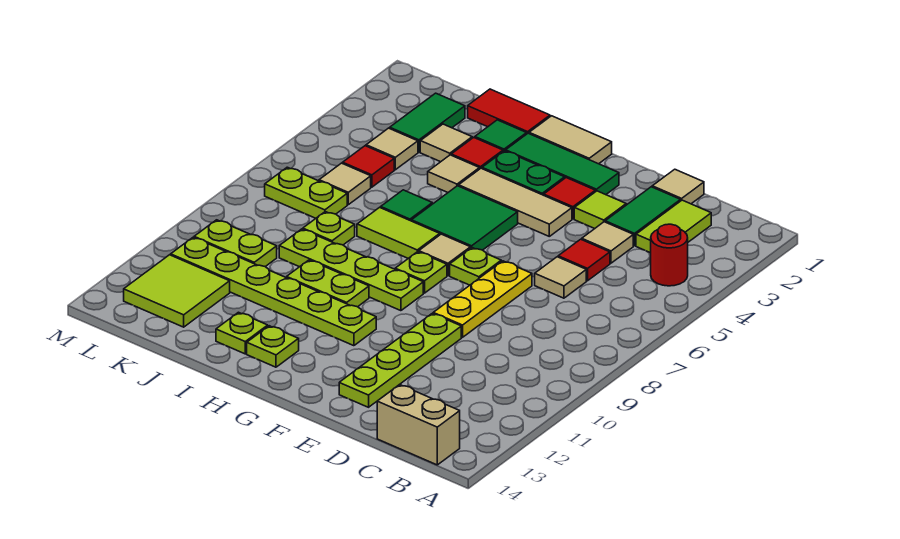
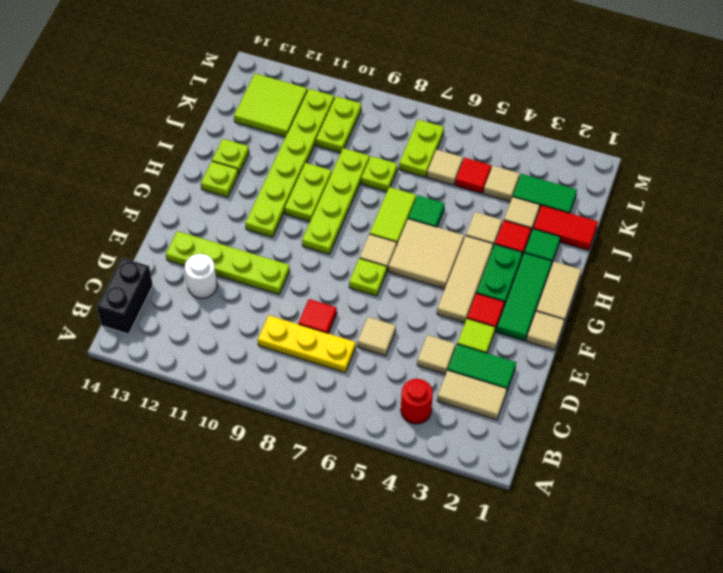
tan 1x2 brick [377,385,460,465] -> black 1x2 brick [97,258,153,334]
lime 1x2 tile [636,200,711,253] -> tan 1x2 tile [437,370,507,420]
tan 1x1 tile [652,169,704,204] -> tan 1x1 tile moved to [527,311,564,350]
red 1x1 tile [558,239,610,281] -> red 1x1 tile moved to [298,299,337,333]
none -> white 1x1 round brick [185,254,217,298]
yellow 1x3 plate [433,261,532,337] -> yellow 1x3 plate moved to [258,315,356,372]
green 2x2 tile [411,186,518,250] -> tan 2x2 tile [388,219,464,289]
lime 1x1 plate [395,252,447,293] -> none
red 1x2 tile [468,89,550,134] -> red 1x2 tile turned to [533,205,598,250]

